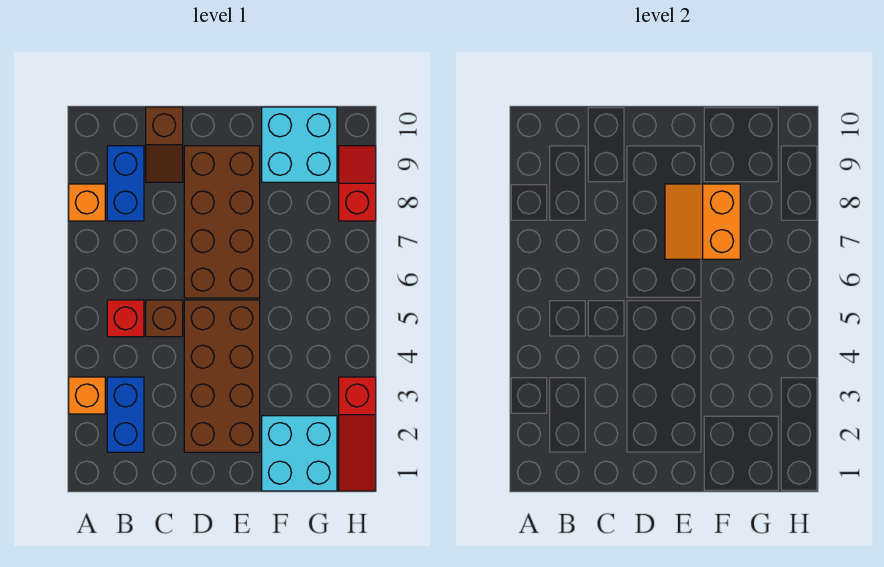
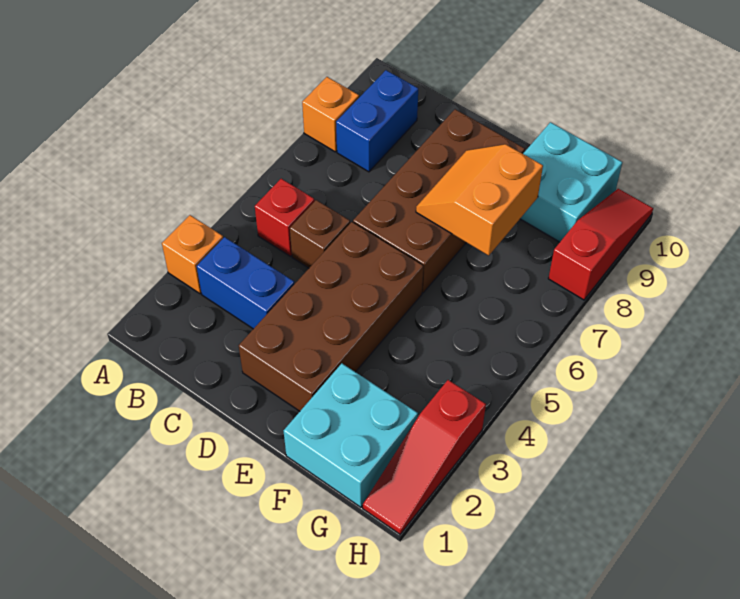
blue 1x2 brick [107,377,144,452] -> blue 1x2 brick turned to [197,237,294,329]
brown 1x2 slope [146,107,183,182] -> none
red 1x2 slope [339,146,376,221] -> red 1x3 slope [548,189,653,300]

